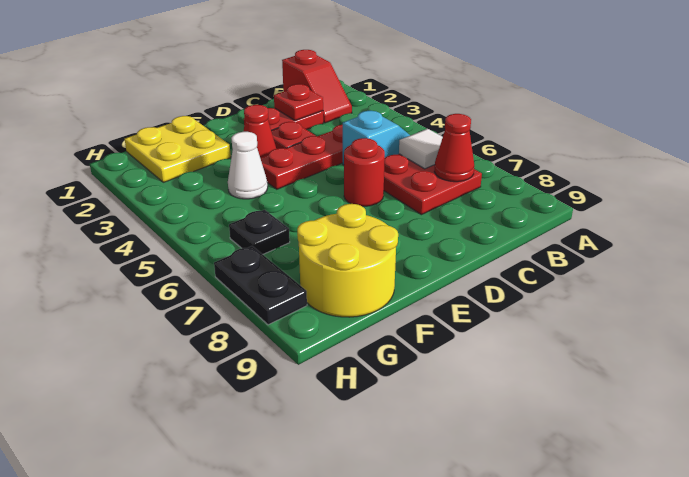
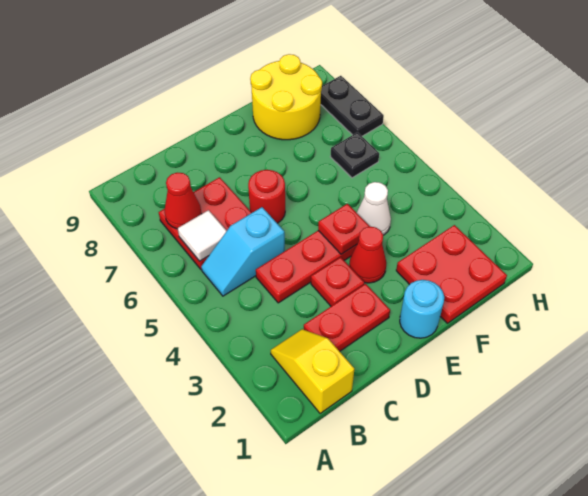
red 1x2 slope [282,50,352,123] -> yellow 1x2 slope [271,329,354,414]
red 1x1 plate [274,84,323,120] -> red 1x1 plate moved to [318,204,370,254]
none -> cyan 1x1 round brick [400,280,444,338]
yellow 2x2 plate [125,116,231,182] -> red 2x2 plate [396,225,507,323]

